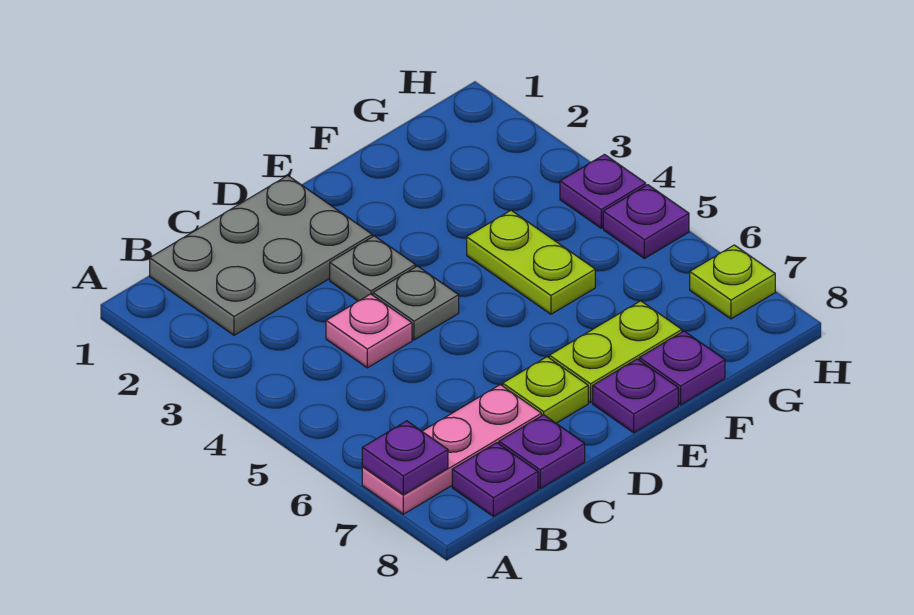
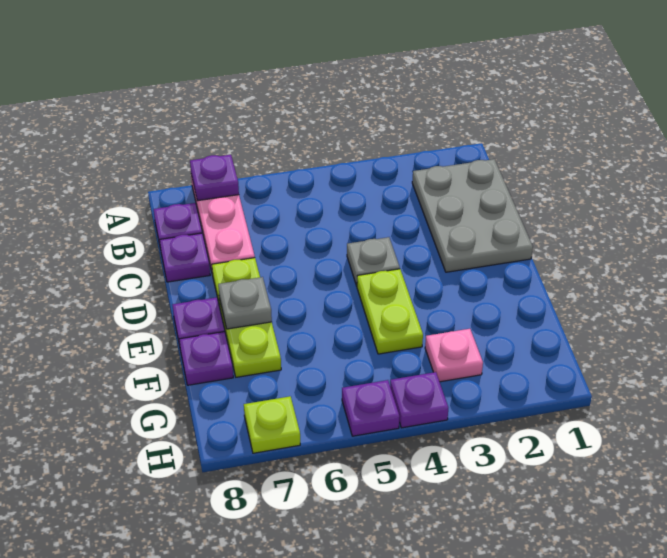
pink 1x1 plate [326,294,412,368] -> pink 1x1 plate moved to [425,329,483,382]
grey 1x1 plate [330,236,415,301] -> grey 1x1 plate moved to [218,277,272,329]
lime 1x2 plate [467,210,595,314] -> lime 1x2 plate turned to [357,269,423,354]

